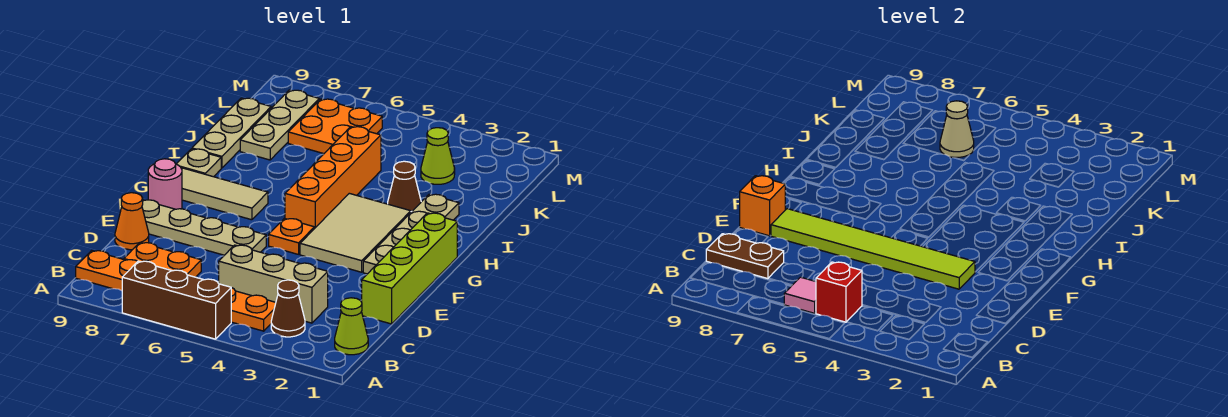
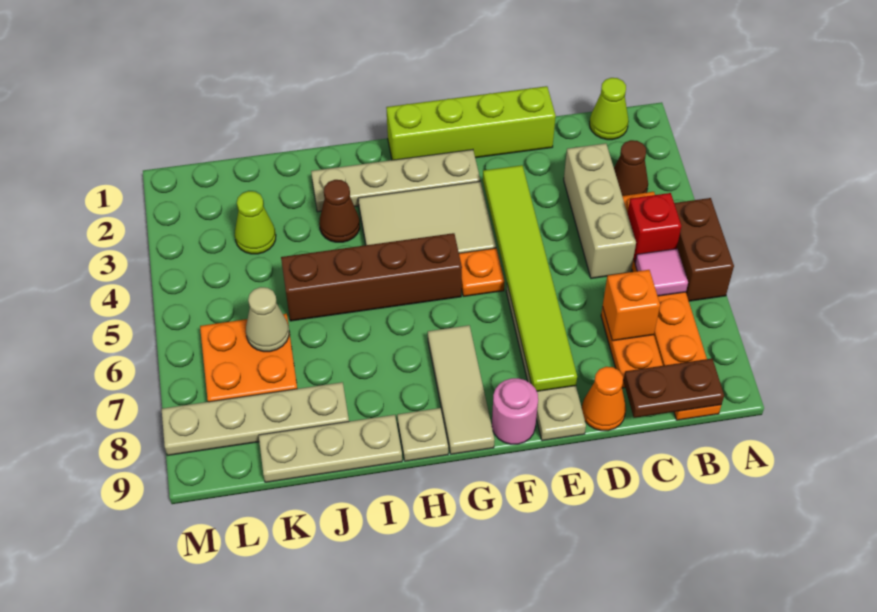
brown 1x3 brick [122,261,231,339] -> brown 1x2 brick [674,198,734,301]
brown 1x2 plate [706,234,784,279] -> brown 1x2 plate turned to [623,359,724,418]
orange 1x1 brick [740,176,785,236] -> orange 1x1 brick moved to [603,270,660,341]
orange 1x4 brick [285,127,381,229] -> brown 1x4 brick [281,233,462,321]
tan 1x3 plate [240,90,319,160] -> tan 1x4 plate [162,382,349,455]

